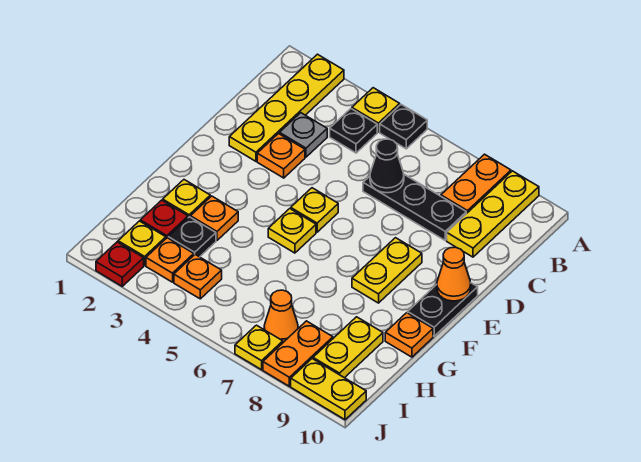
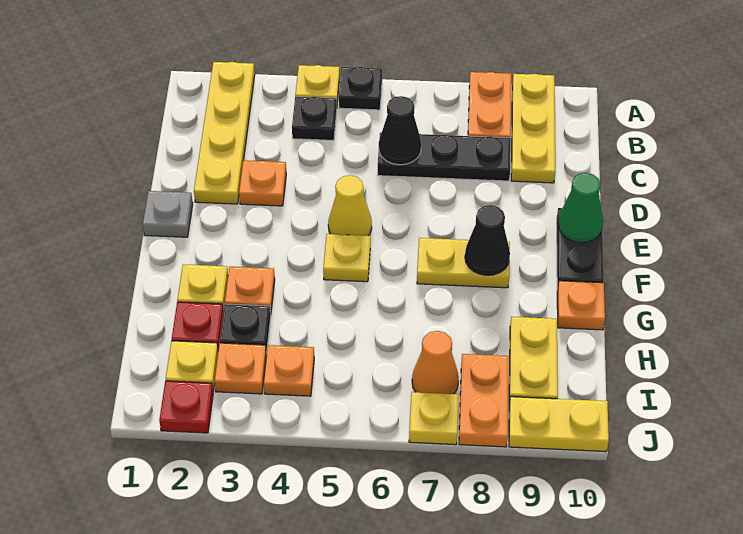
grey 1x1 plate [280,113,327,157] -> grey 1x1 plate moved to [143,191,193,237]
yellow 1x1 plate [291,188,338,232] -> yellow 1x1 cone [328,175,372,236]
yellow 1x2 plate [352,238,422,303] -> yellow 1x2 plate turned to [417,238,510,288]
orange 1x1 cone [437,247,471,301] -> green 1x1 cone [558,173,603,243]
none -> black 1x1 cone [465,205,510,275]

